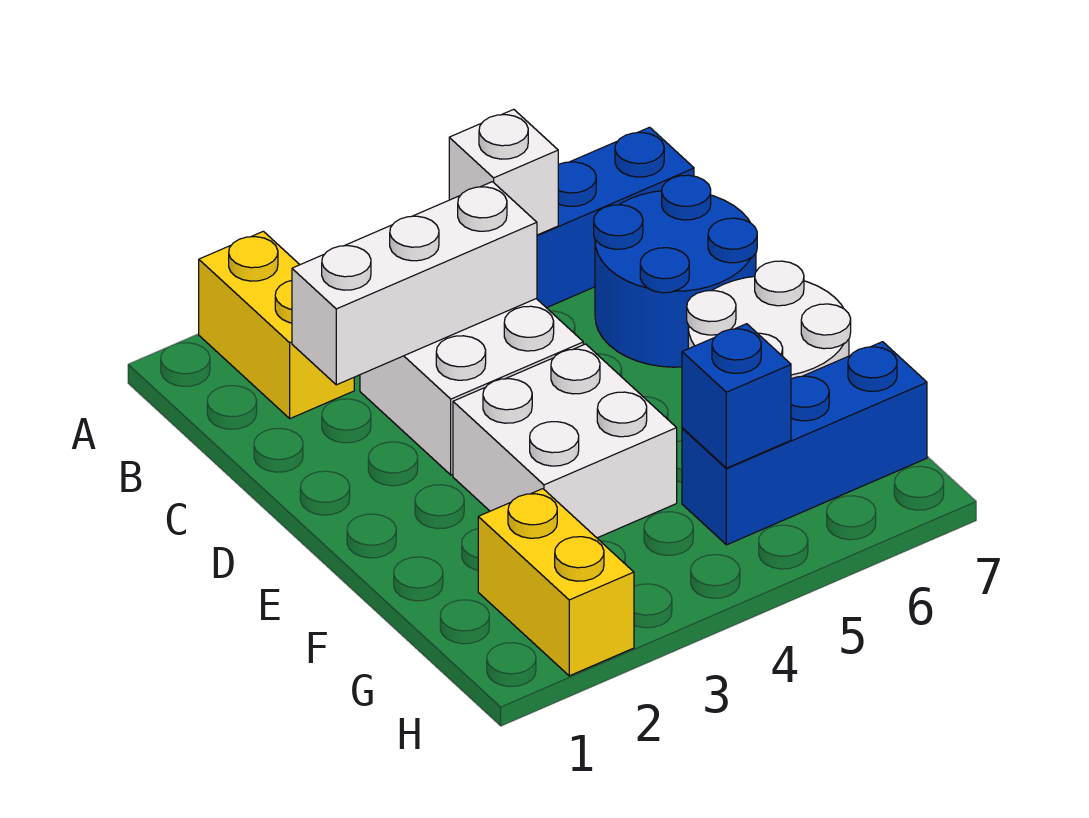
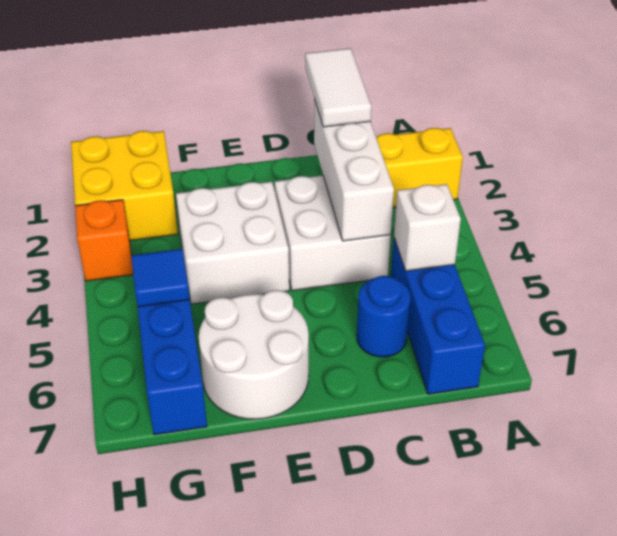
none -> white 1x2 tile [305,48,371,127]
blue 2x2 round brick [594,175,757,367] -> blue 1x1 round brick [357,276,410,357]
yellow 1x2 brick [478,489,634,676] -> yellow 2x2 brick [71,131,178,240]
blue 1x1 brick [682,324,791,468] -> blue 1x1 tile [131,249,190,307]
none -> orange 1x1 brick [75,200,133,281]

